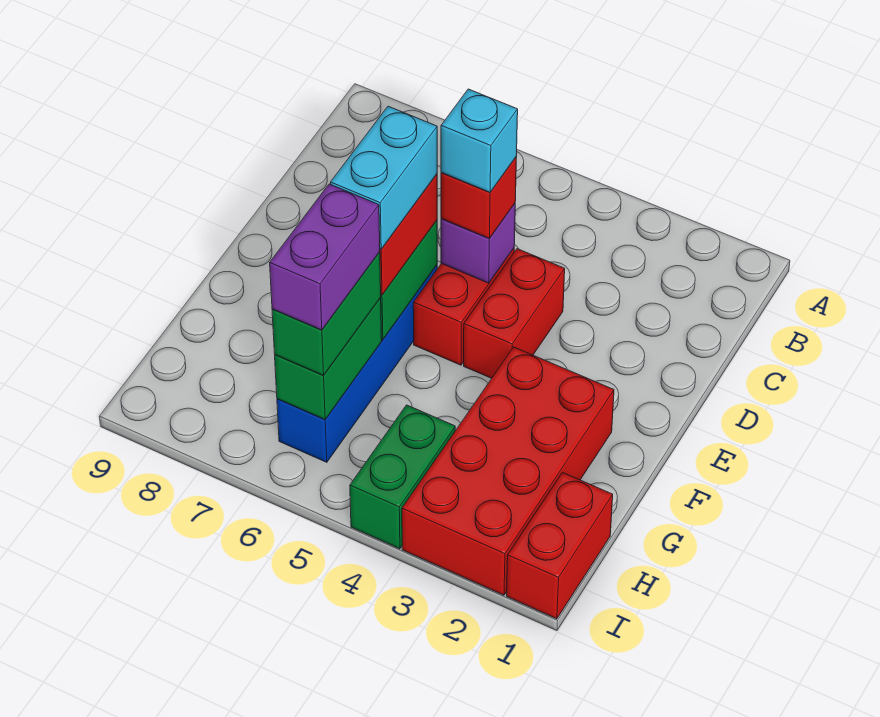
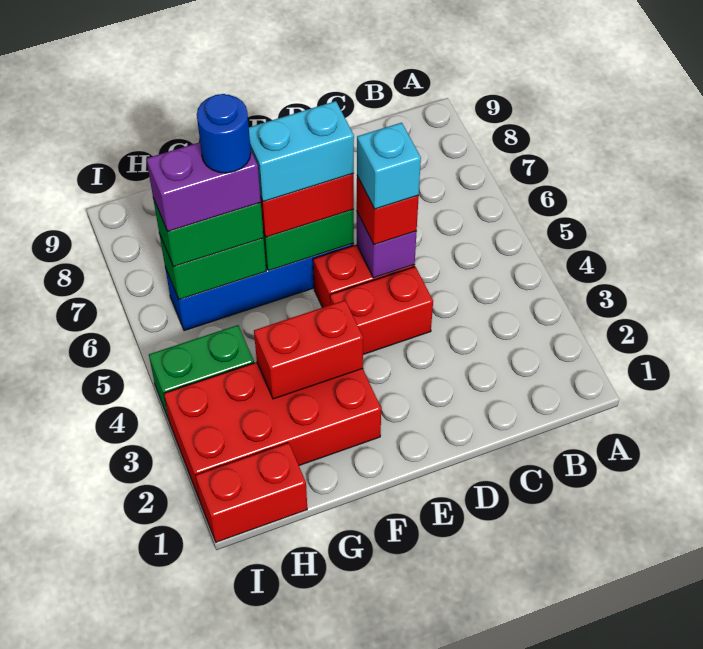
none -> red 1x2 brick [254,300,363,399]
none -> blue 1x1 round brick [197,94,251,173]

